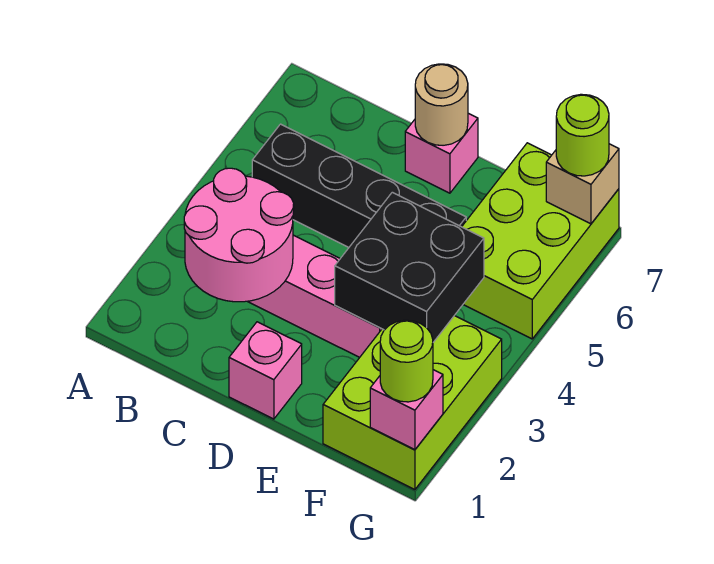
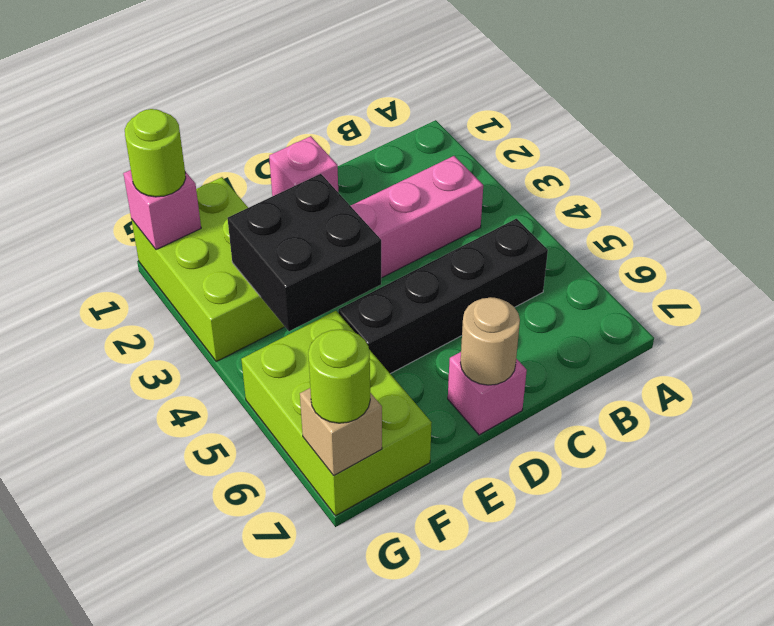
pink 2x2 round brick [184,168,294,302] -> none

